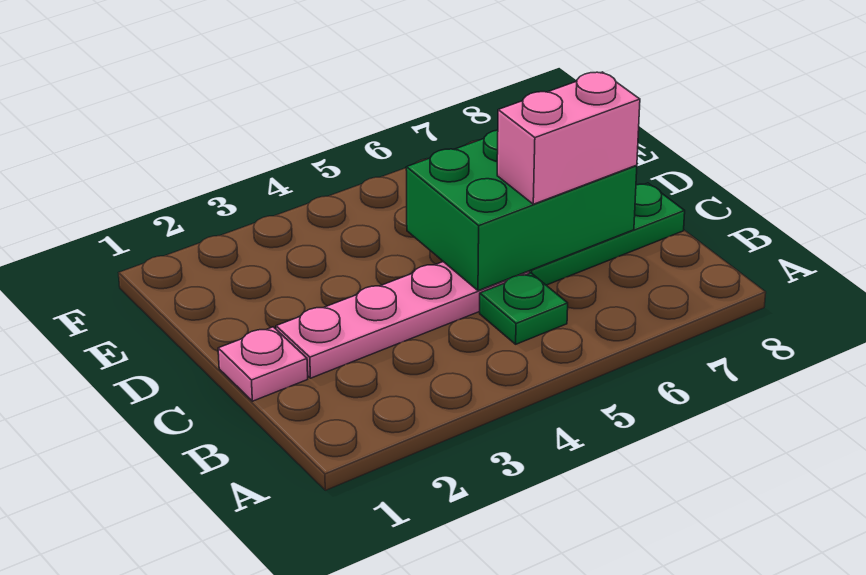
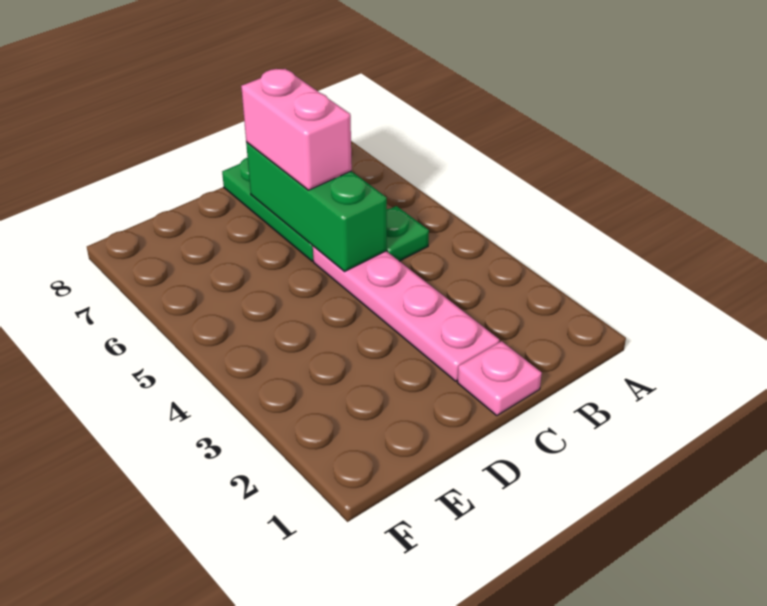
green 2x3 brick [406,130,637,291] -> green 1x3 brick [246,142,387,271]

